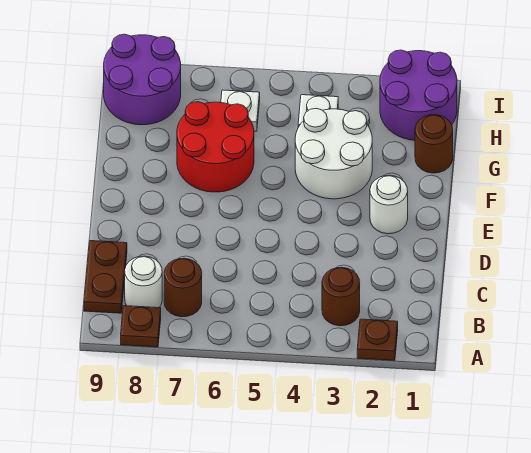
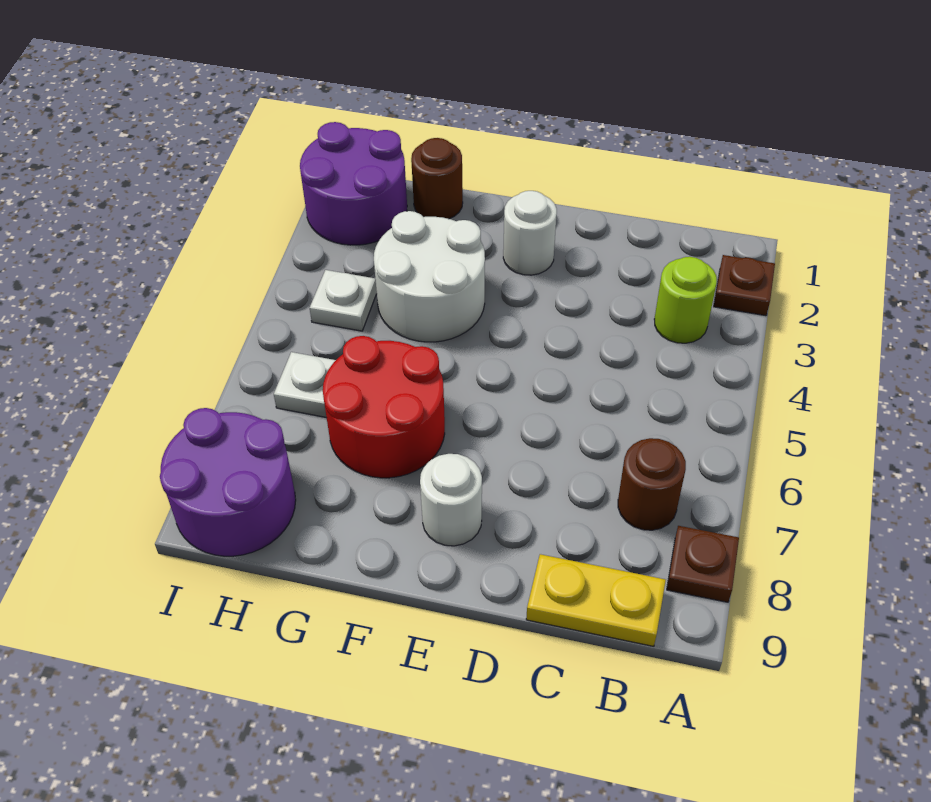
brown 1x1 round brick [322,267,360,326] -> lime 1x1 round brick [654,257,717,343]
white 1x1 round brick [125,256,162,308] -> white 1x1 round brick moved to [420,454,482,546]
brown 1x2 plate [84,241,127,313] -> yellow 1x2 plate [526,554,666,646]

